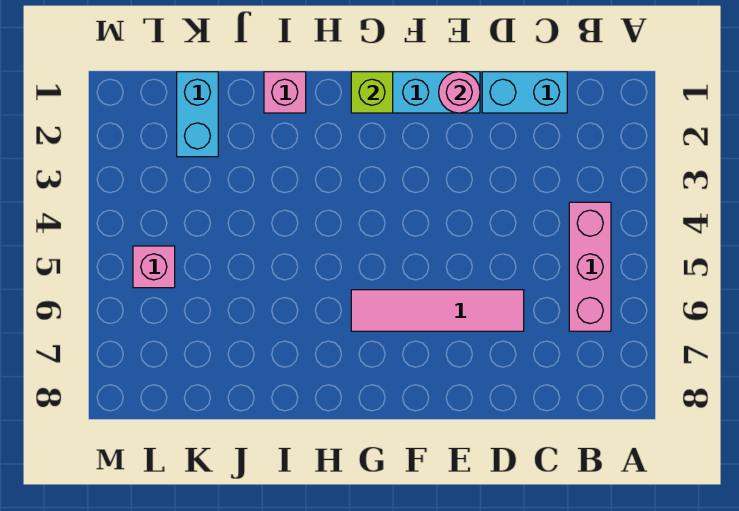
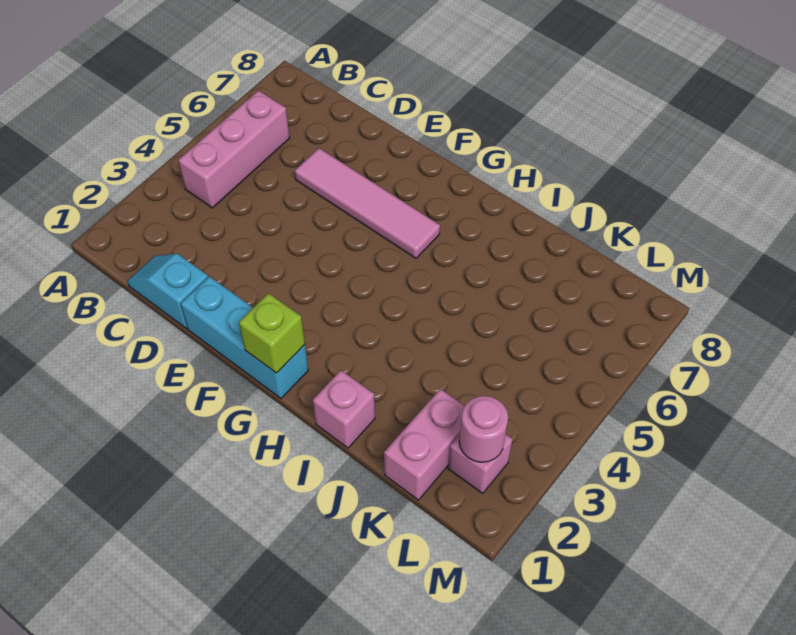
cyan 1x2 brick [482,72,567,113] -> cyan 1x2 slope [127,254,208,329]
pink 1x1 round brick [439,72,480,113] -> pink 1x1 round brick moved to [459,396,508,462]
cyan 1x2 brick [177,72,218,157] -> pink 1x2 brick [384,389,465,500]
pink 1x1 brick [133,246,175,288] -> pink 1x1 brick moved to [448,434,513,493]

